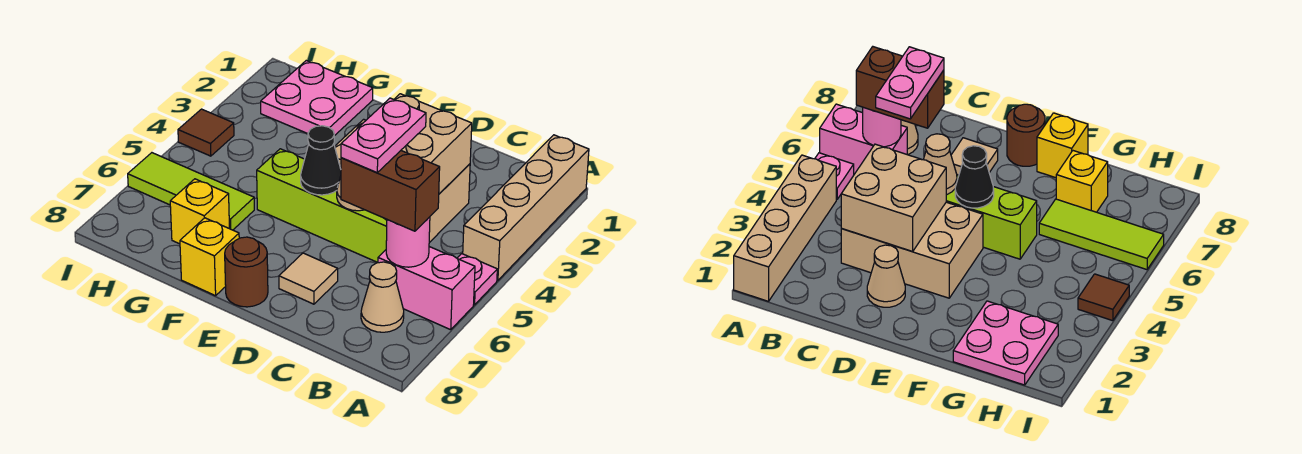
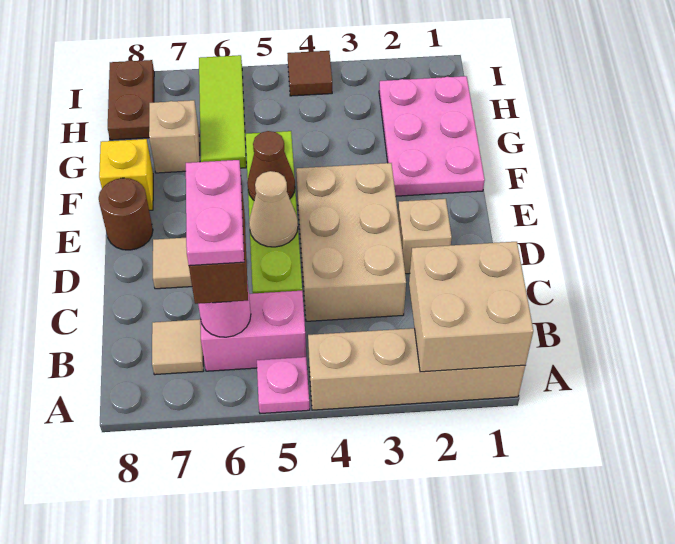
pink 1x2 brick [378,247,475,330] -> pink 1x2 brick turned to [200,291,306,371]
tan 1x1 cone [361,262,404,332] -> tan 1x1 tile [152,319,203,375]
tan 2x2 brick [394,94,472,194] -> tan 2x2 brick moved to [409,242,533,372]
pink 1x2 plate [341,98,426,172] -> pink 1x2 plate turned to [186,160,244,266]
tan 1x1 cone [867,245,905,307] -> tan 1x1 brick [398,199,452,274]
black 1x1 cone [301,126,341,195] -> brown 1x1 cone [247,131,295,200]
pink 2x2 plate [261,61,373,136] -> pink 2x3 plate [379,76,485,196]
yellow 1x1 brick [170,179,229,244] -> tan 1x1 brick [149,100,200,173]
none -> brown 1x2 plate [108,60,154,140]

